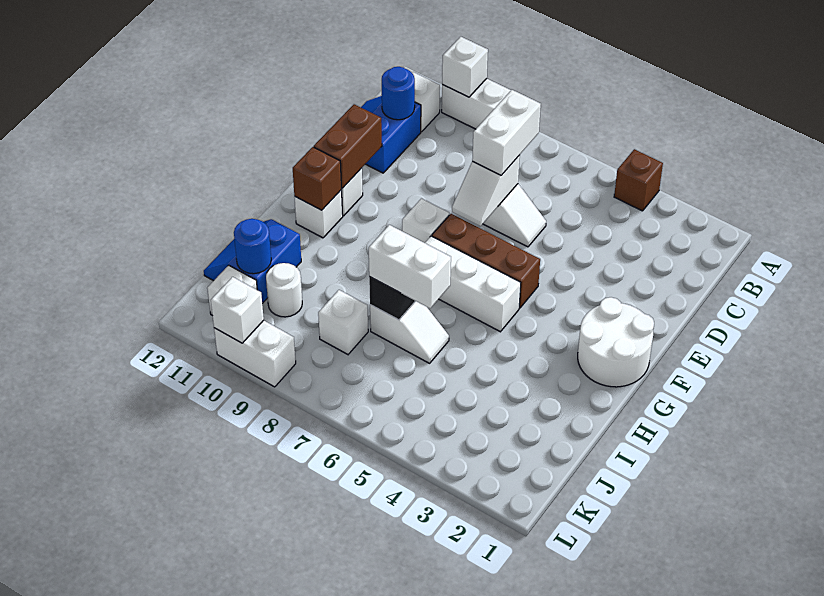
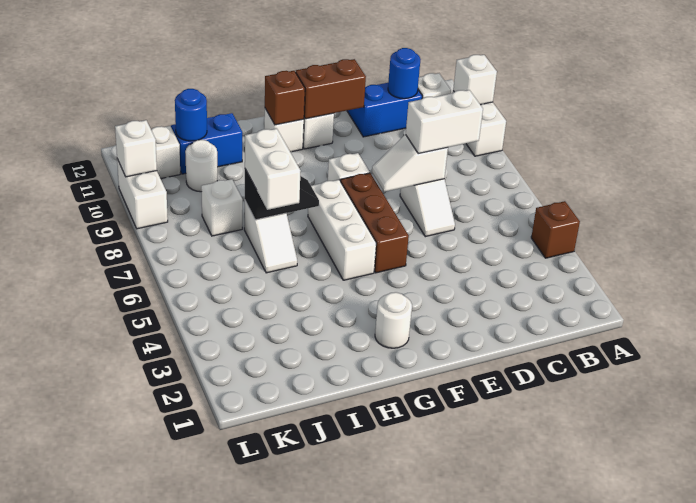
white 2x2 round brick [578,297,654,387] -> white 1x1 round brick [375,292,412,348]

